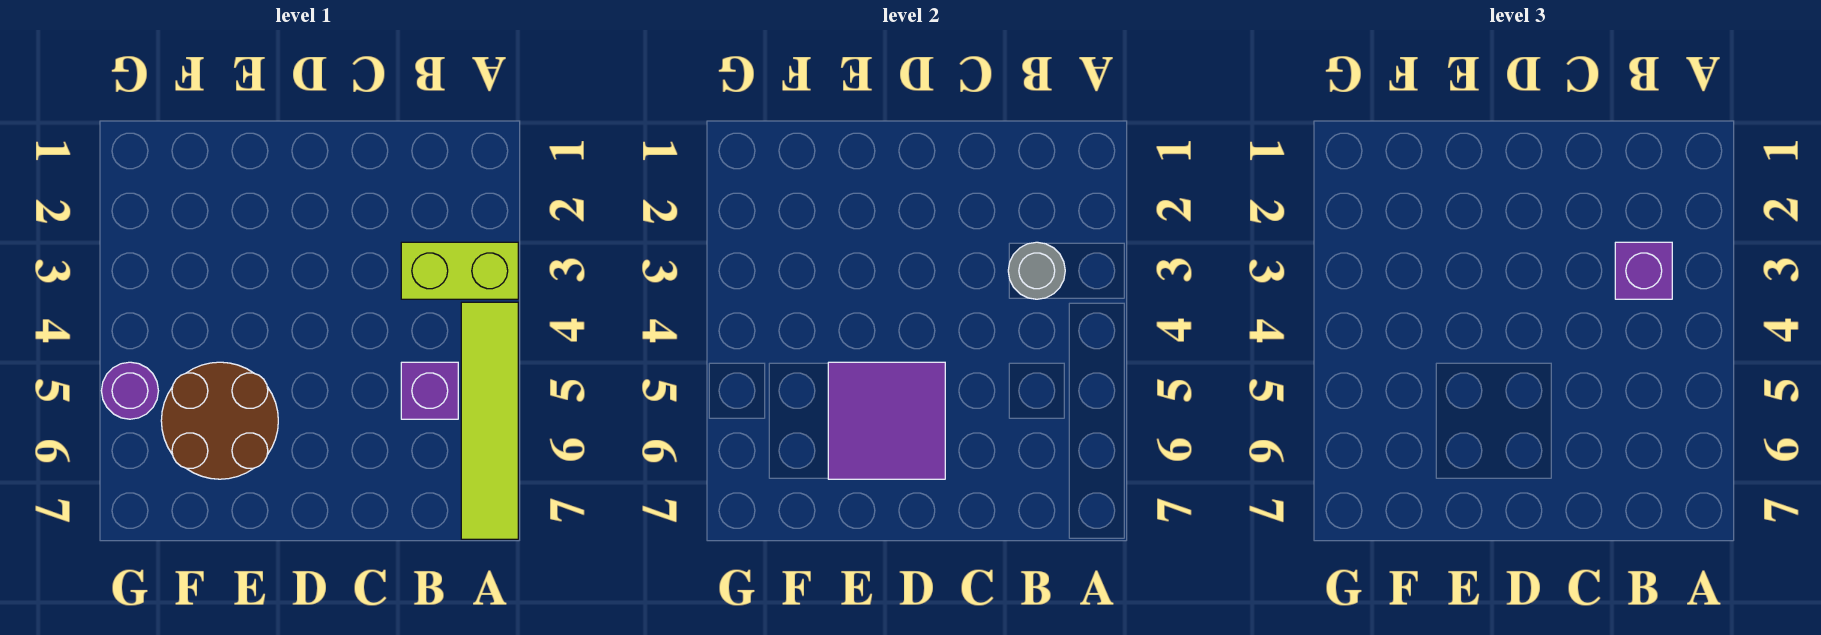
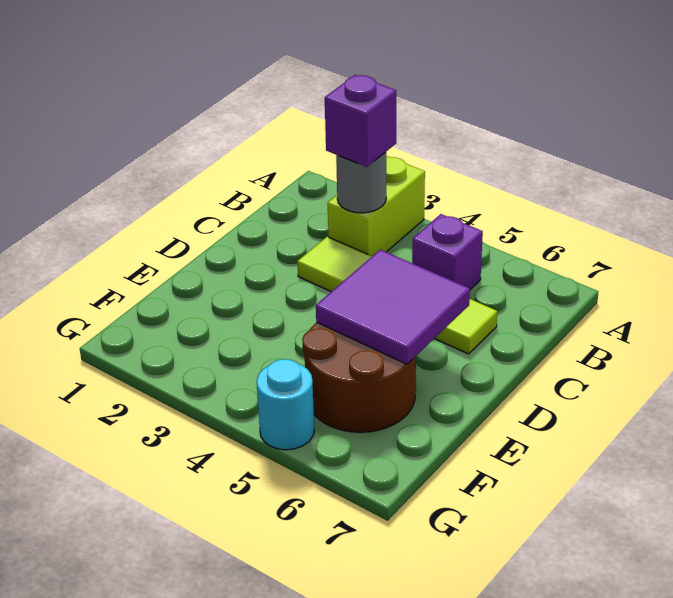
lime 1x4 tile [461,302,518,539] -> lime 1x4 tile moved to [297,237,497,354]
purple 1x1 round brick [101,362,158,419] -> cyan 1x1 round brick [257,359,314,450]

